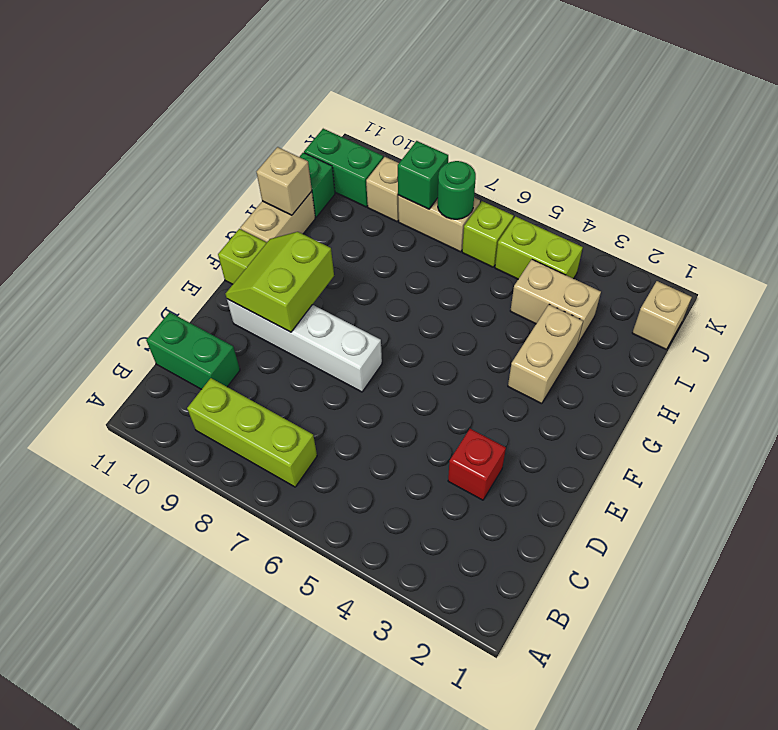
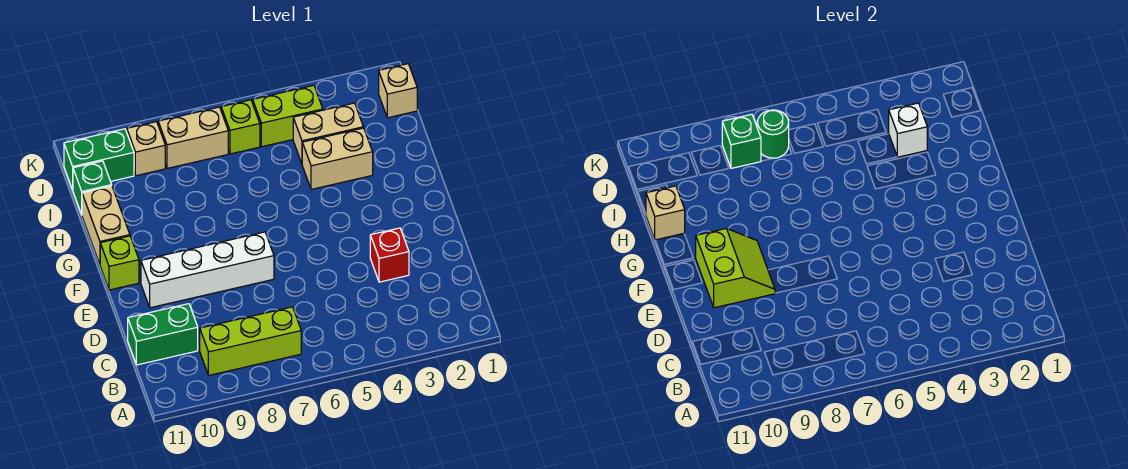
lime 2x2 slope [226,232,334,332] -> lime 2x2 slope turned to [696,228,775,308]
tan 1x2 brick [508,305,583,404] -> tan 1x2 brick turned to [302,128,373,189]
none -> white 1x1 brick [889,103,927,157]

